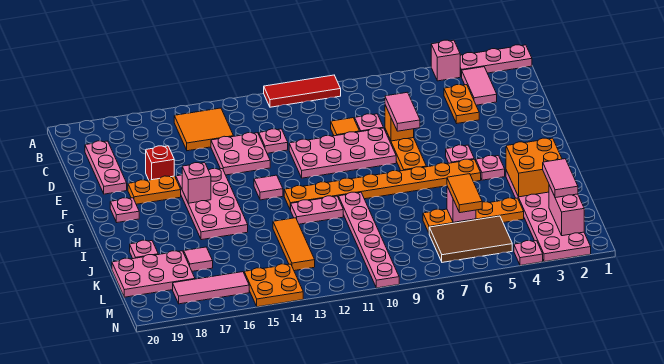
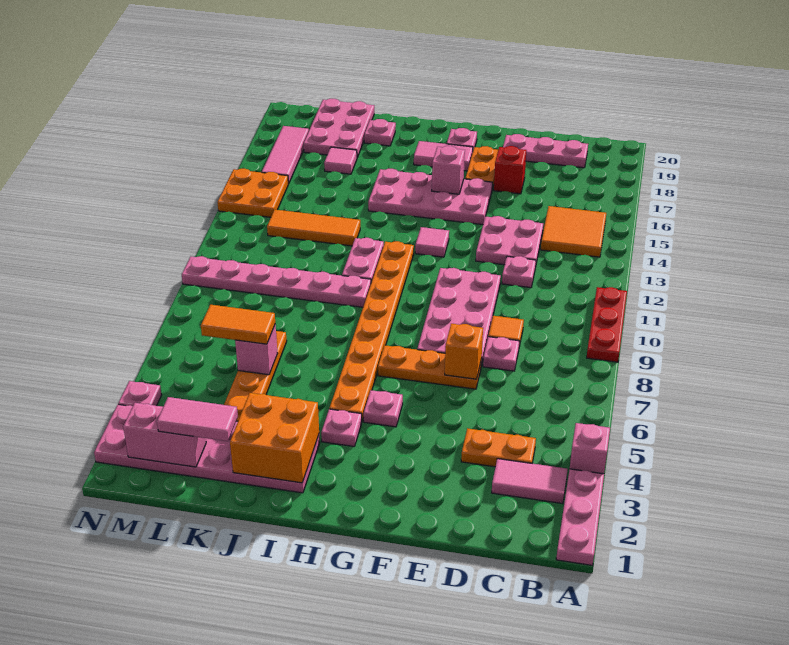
red 1x3 tile [264,75,341,107] -> red 1x3 plate [587,287,627,362]
pink 1x2 tile [385,92,420,131] -> pink 1x2 tile moved to [414,141,473,171]
brown 2x3 tile [429,216,512,262] -> none

